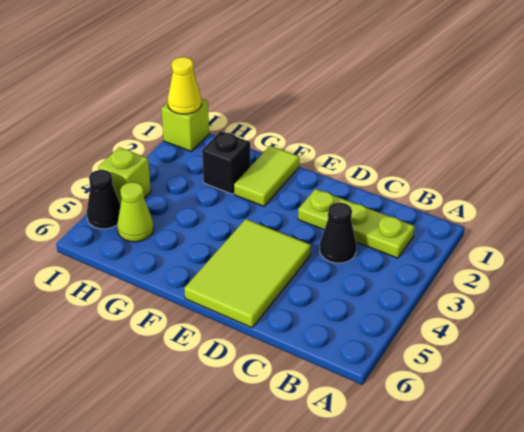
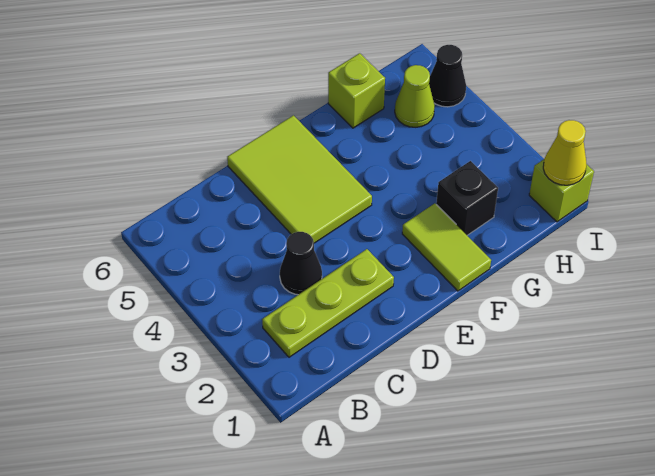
lime 1x1 brick [98,147,151,204] -> lime 1x1 brick moved to [328,53,385,128]

